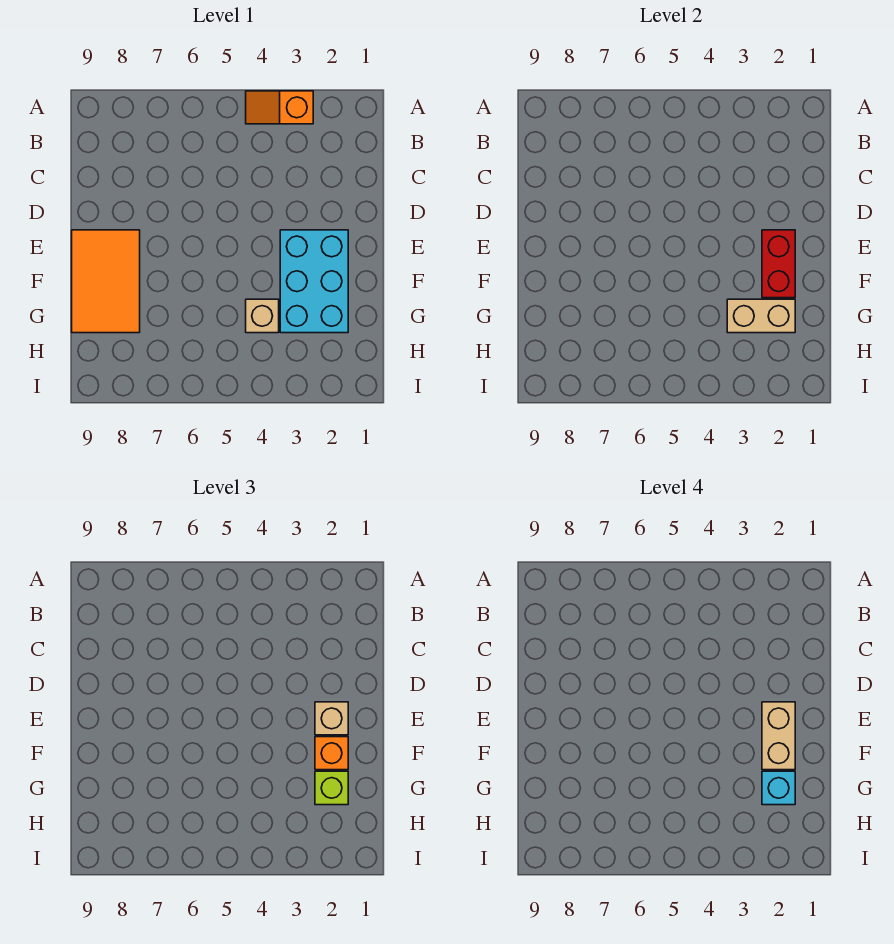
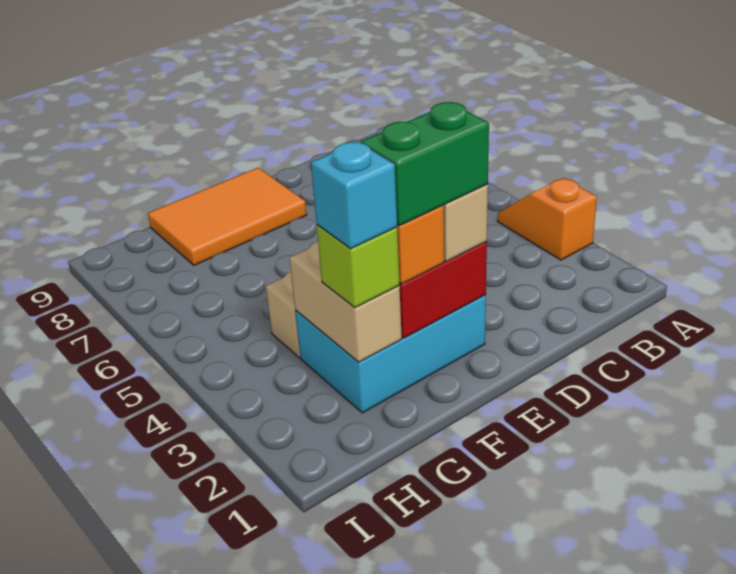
tan 1x2 brick [762,702,795,770] -> green 1x2 brick [361,102,489,226]

